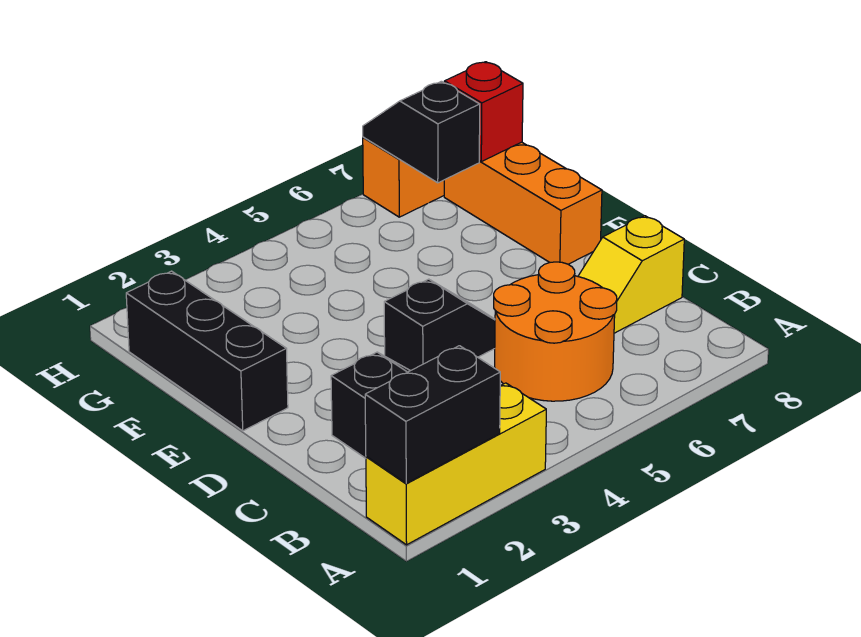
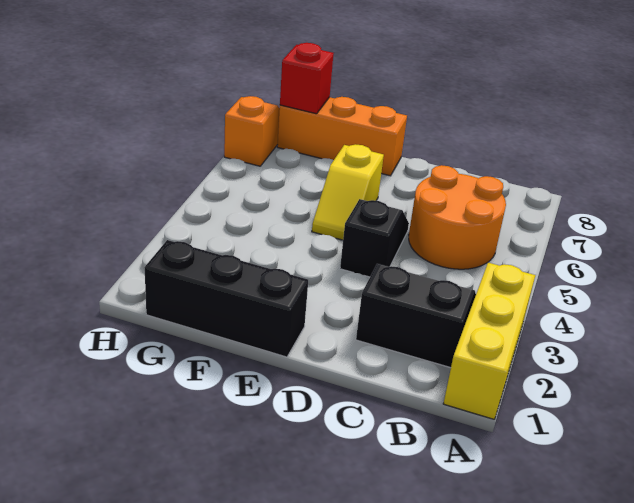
black 1x2 brick [365,346,500,483] -> none
yellow 1x2 slope [578,216,684,333] -> yellow 1x2 slope moved to [312,144,384,240]
black 1x2 slope [363,81,480,183] -> none

